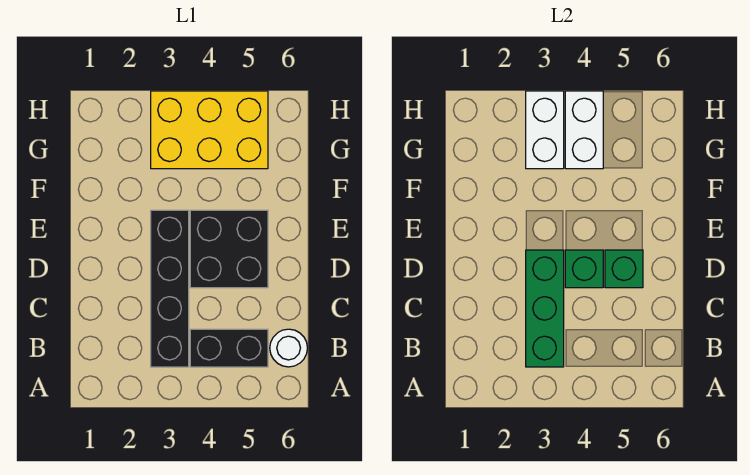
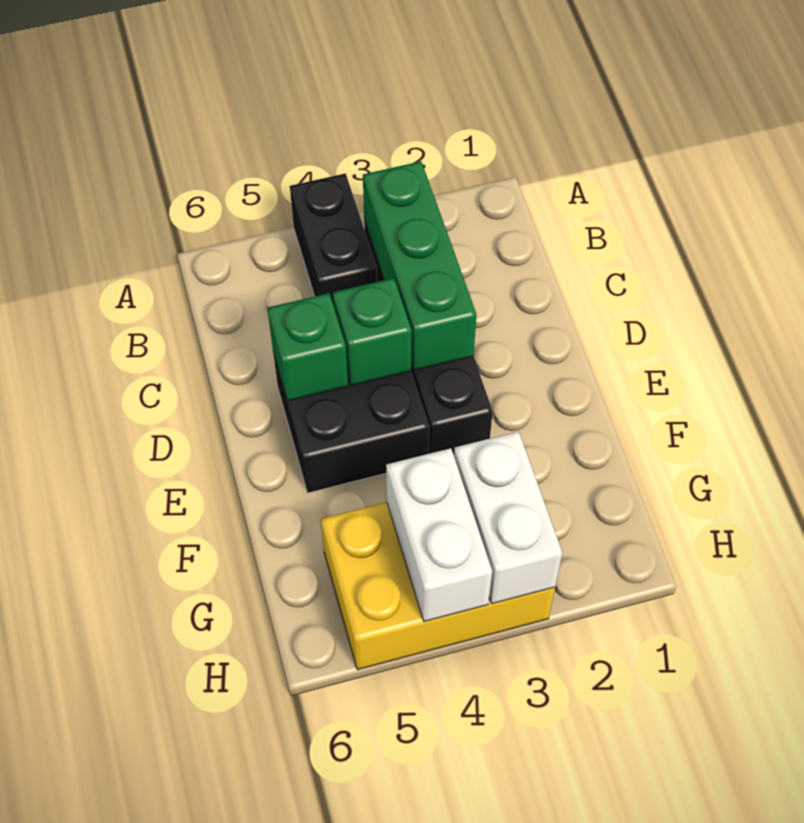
black 1x2 brick [190,329,268,367] -> black 1x2 brick turned to [290,173,377,303]
white 1x1 round brick [270,329,307,367] -> none

